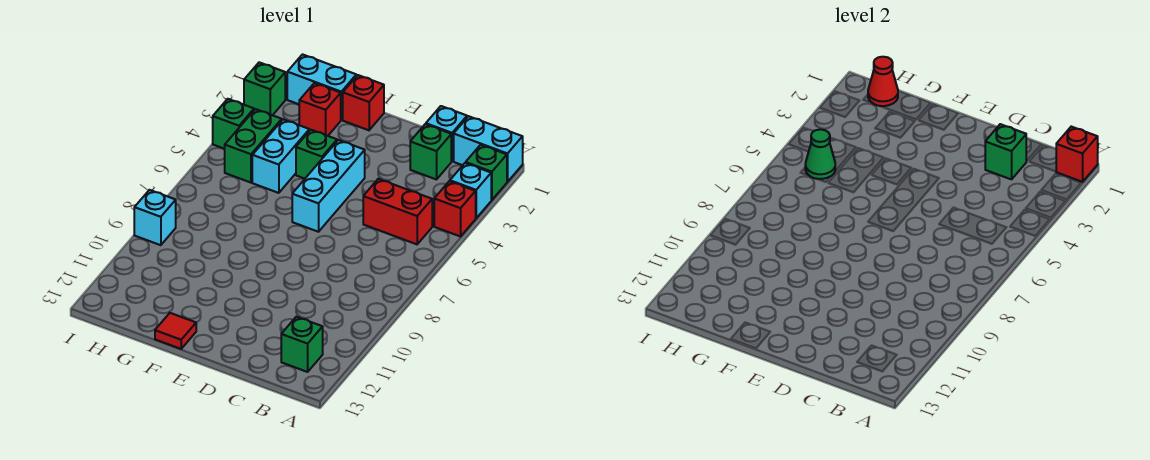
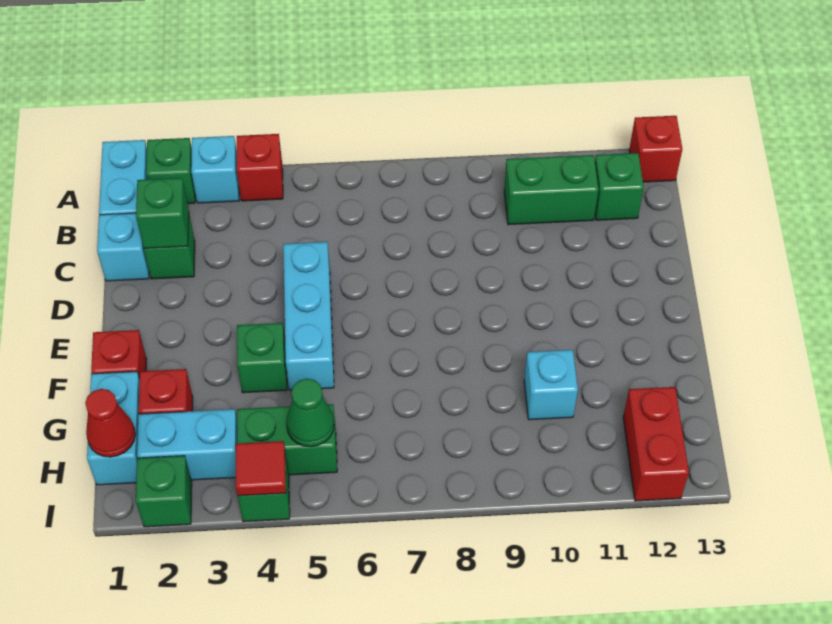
red 1x1 brick [1056,127,1098,182] -> red 1x1 brick moved to [629,116,682,182]
red 1x2 brick [363,179,432,244] -> red 1x2 brick moved to [623,387,689,501]
none -> green 1x2 brick [504,155,599,225]
cyan 1x3 brick [292,140,365,232] -> cyan 1x3 brick turned to [283,242,334,390]
red 1x1 tile [155,313,196,349] -> red 1x1 tile moved to [236,441,286,496]
cyan 1x2 brick [252,119,309,193] -> cyan 1x2 brick moved to [137,409,237,480]
cyan 1x1 brick [134,190,176,245] -> cyan 1x1 brick moved to [524,350,578,420]

